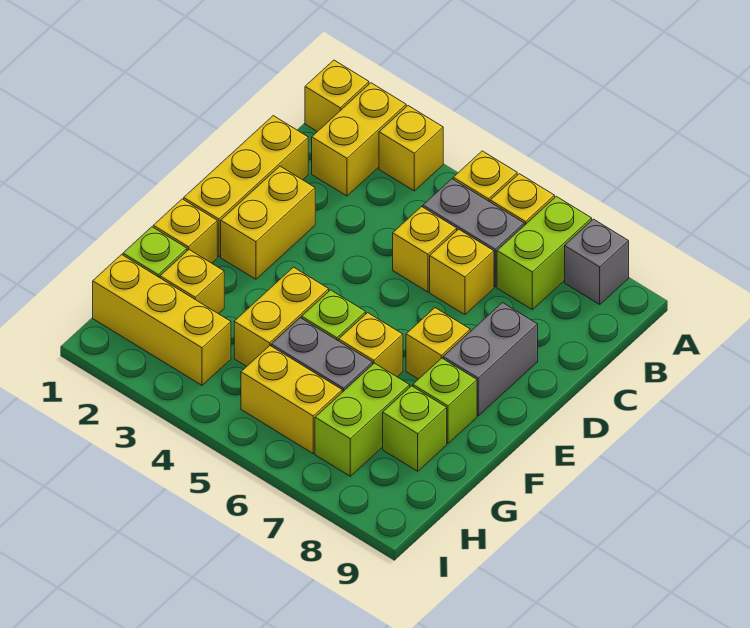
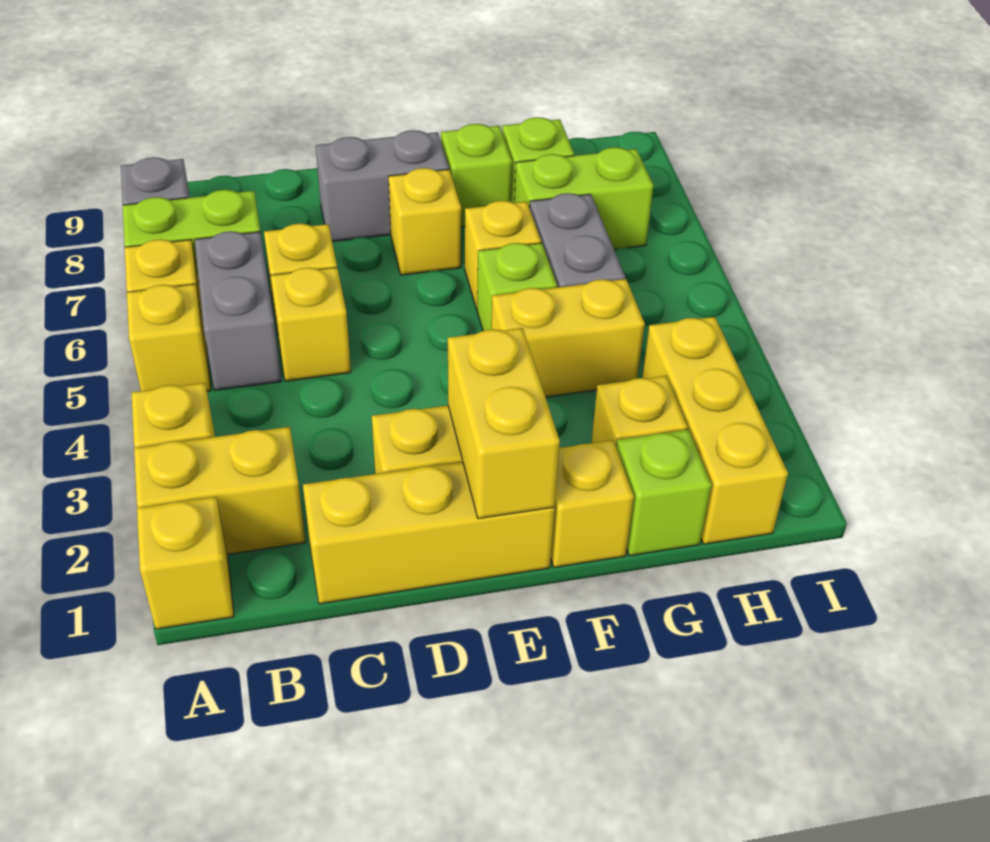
yellow 1x2 brick [241,346,342,453] -> yellow 1x2 brick moved to [448,328,560,519]

